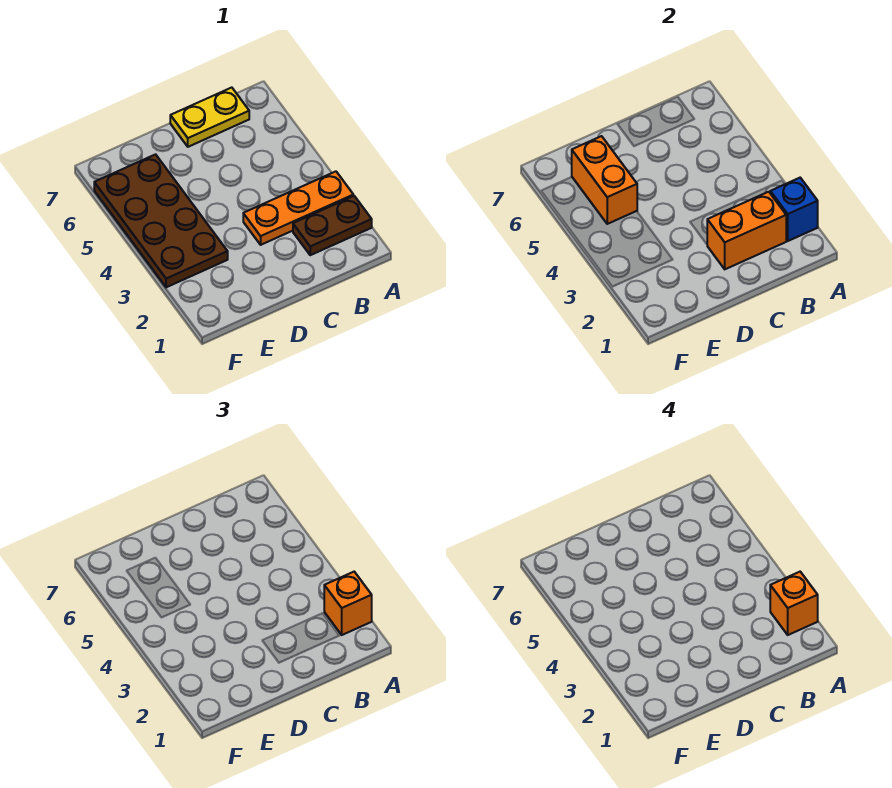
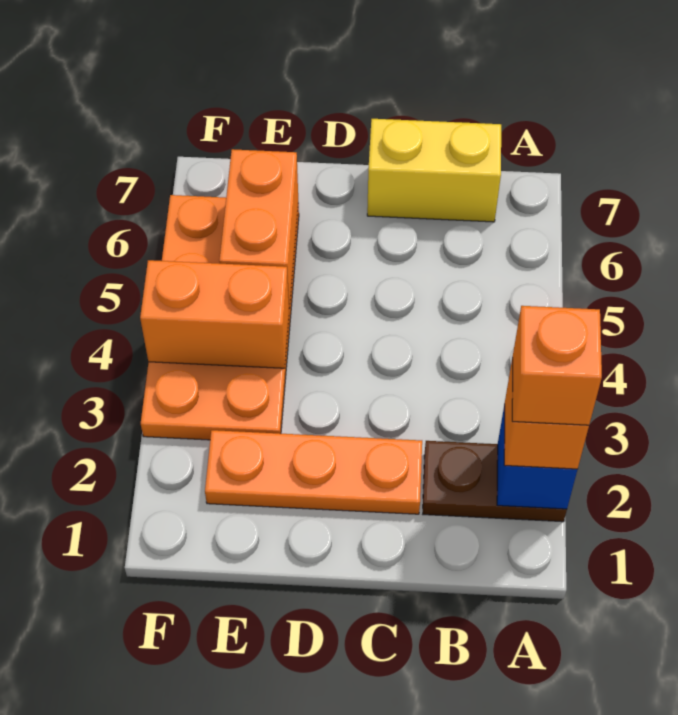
orange 1x3 plate [243,171,353,245] -> orange 1x3 plate moved to [205,430,422,514]
orange 1x2 brick [707,192,786,269] -> orange 1x2 brick moved to [140,260,289,368]
yellow 1x2 plate [170,88,249,147] -> yellow 1x2 brick [367,119,501,222]
brown 2x4 plate [94,154,228,287] -> orange 2x4 plate [141,195,299,440]

